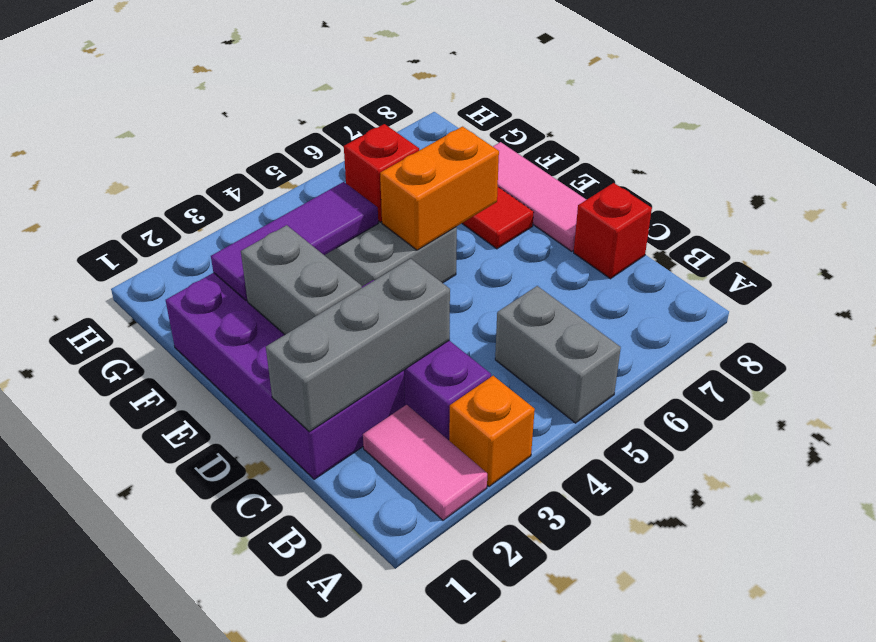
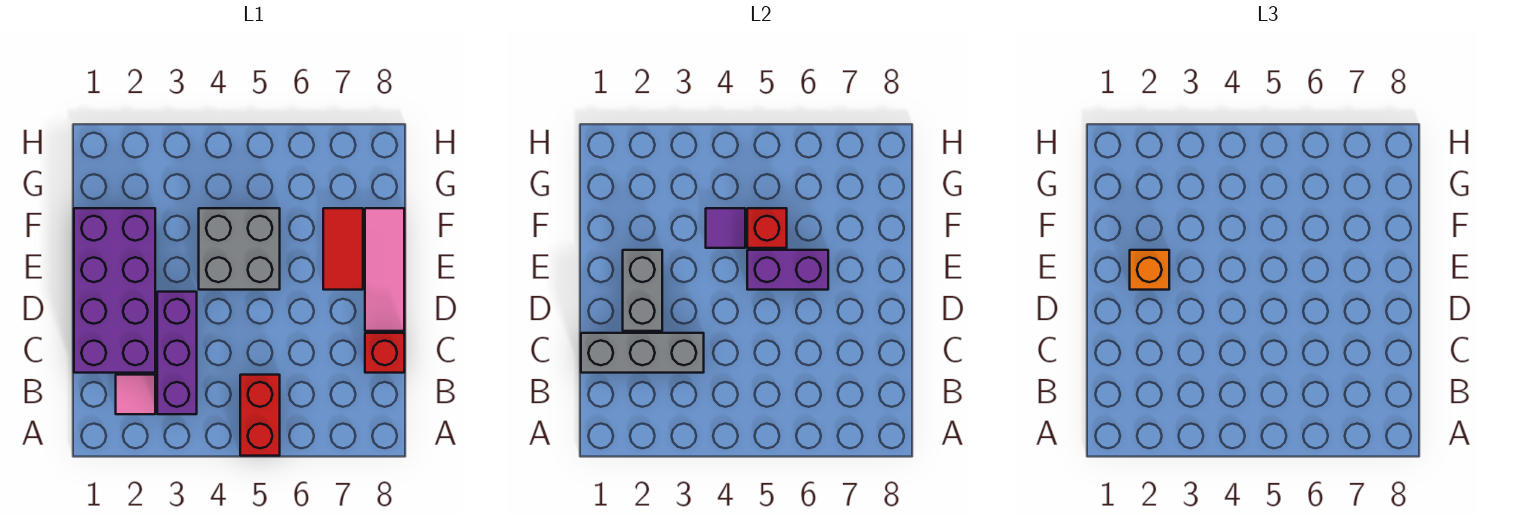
pink 1x2 tile [363,405,487,520] -> pink 1x1 tile [116,375,155,414]
orange 1x1 brick [449,376,535,487] -> orange 1x1 brick moved to [1130,250,1169,290]
grey 1x2 brick [495,286,621,423] -> red 1x2 brick [240,375,280,456]
orange 1x2 brick [380,127,499,250] -> purple 1x2 brick [747,250,828,290]
purple 1x3 tile [211,182,378,301] -> purple 1x1 tile [706,208,745,248]

